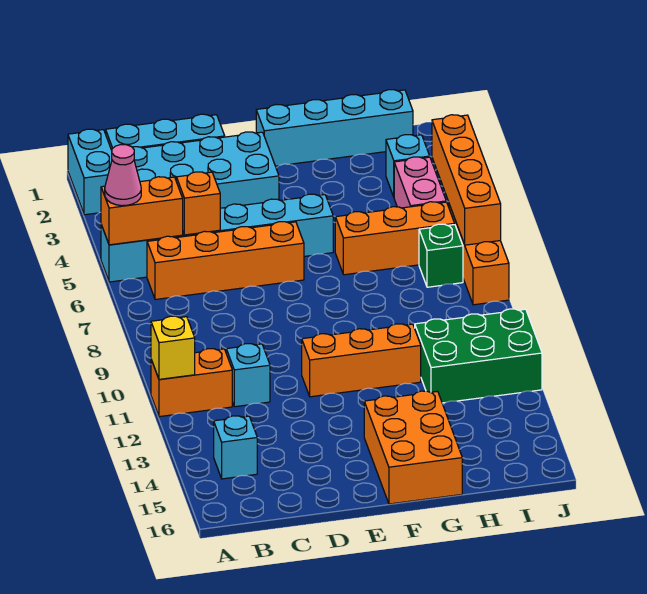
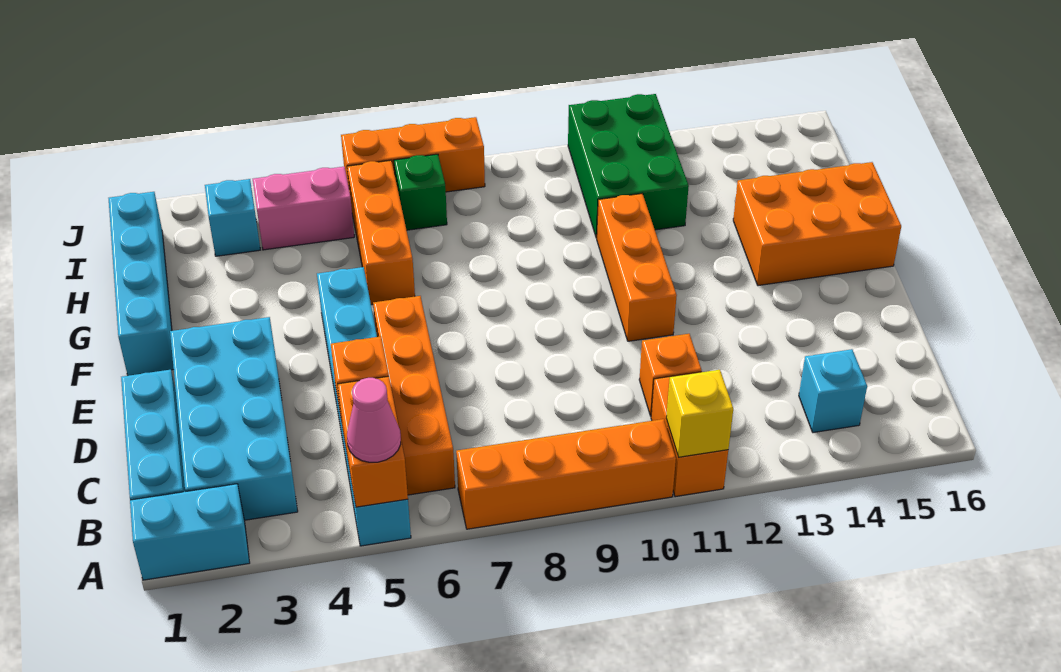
cyan 1x1 brick [226,344,270,407] -> orange 1x1 brick [639,334,702,416]
orange 1x4 brick [432,115,501,245] -> orange 1x4 brick moved to [456,419,676,529]

